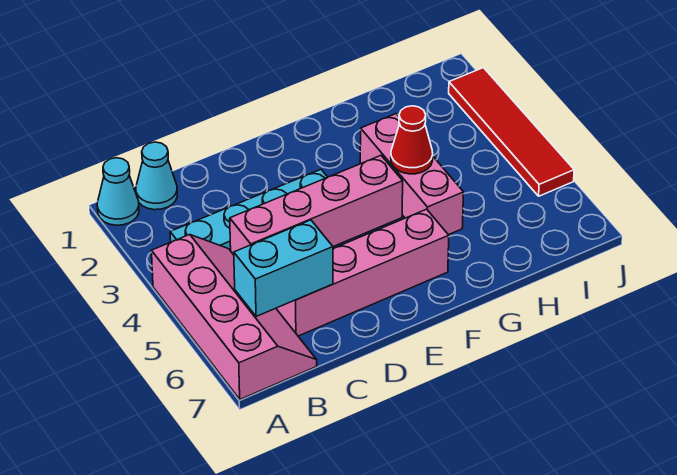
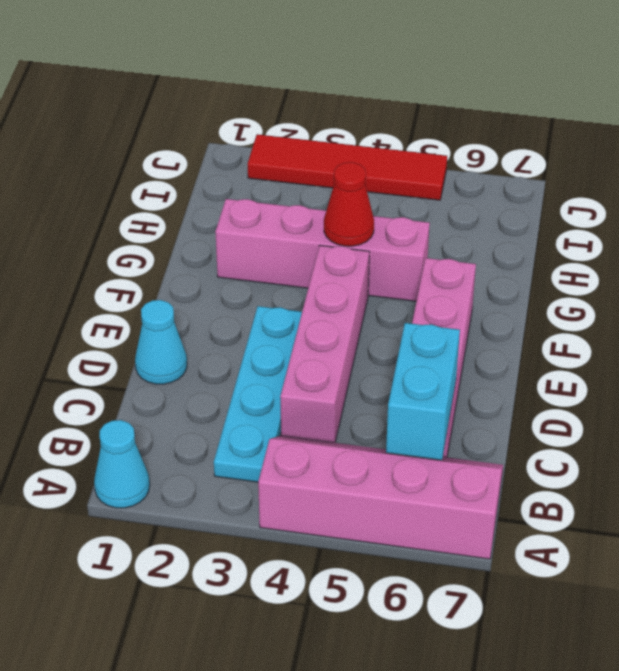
cyan 1x1 cone [136,142,177,210] -> cyan 1x1 cone moved to [135,300,187,384]
pink 1x3 brick [360,114,464,235] -> pink 1x4 brick [215,199,430,301]

